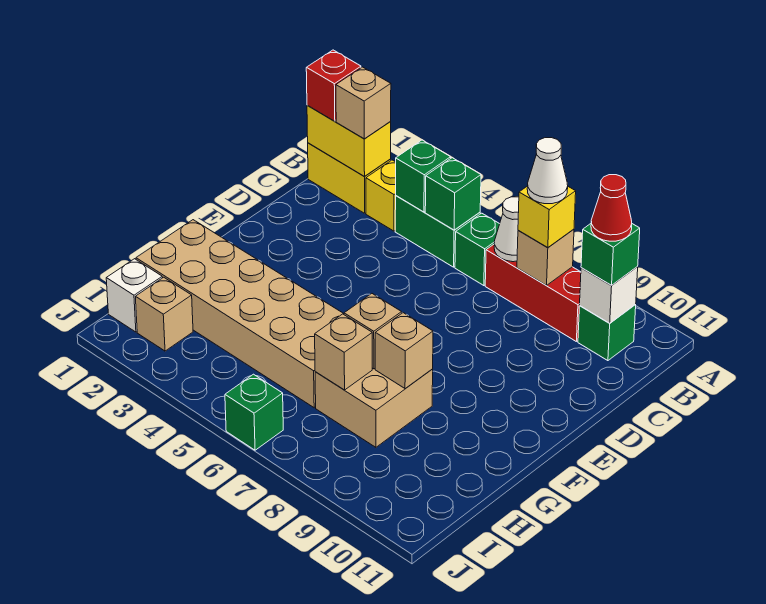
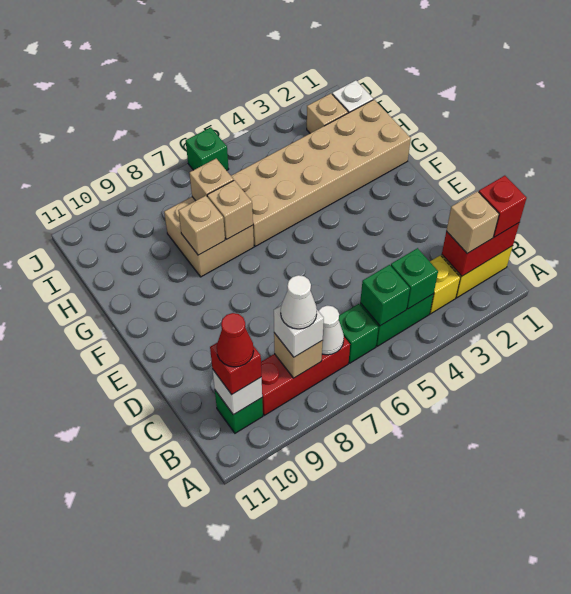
yellow 1x2 brick [307,105,391,177] -> red 1x2 brick [442,223,519,276]
yellow 1x1 brick [518,186,576,248] -> white 1x1 brick [274,306,324,357]
green 1x1 brick [581,224,640,285] -> red 1x1 brick [210,342,262,394]

